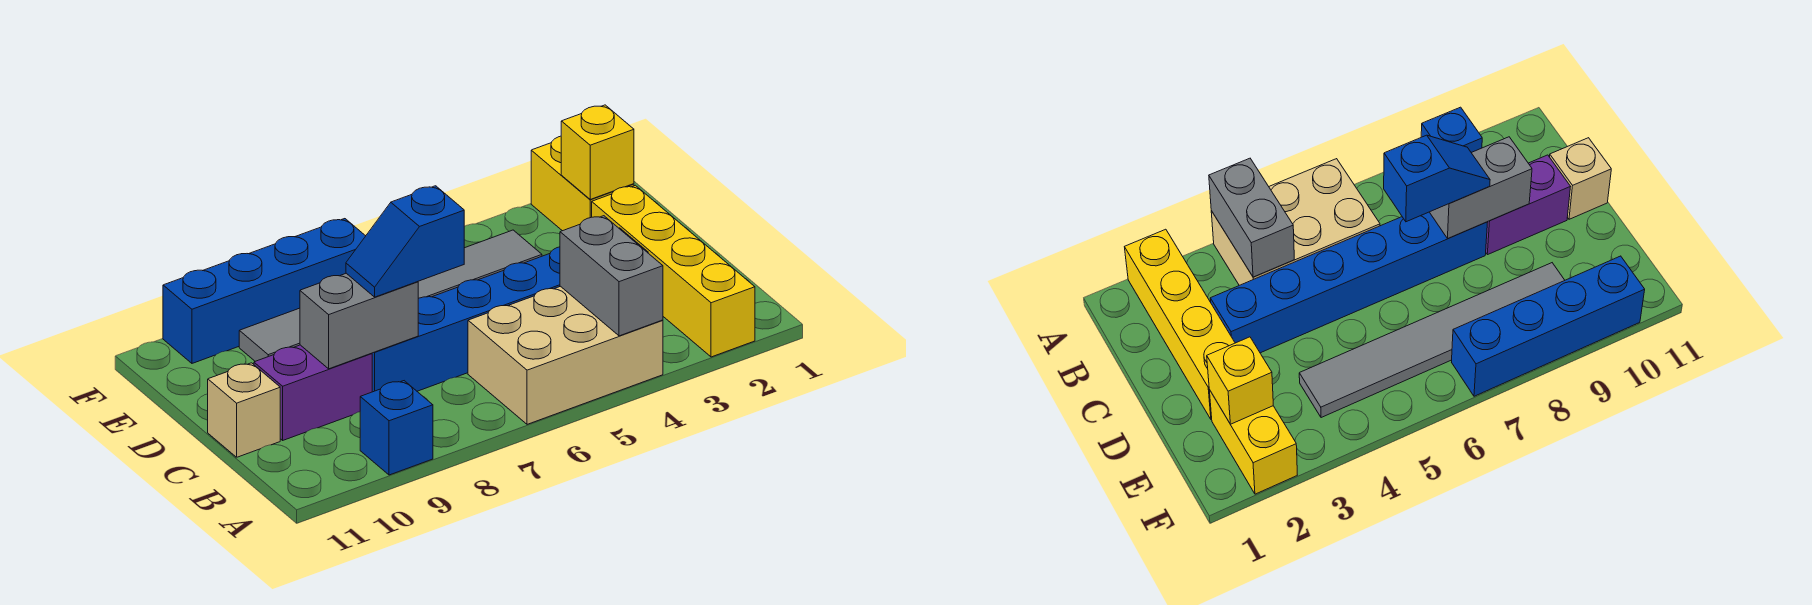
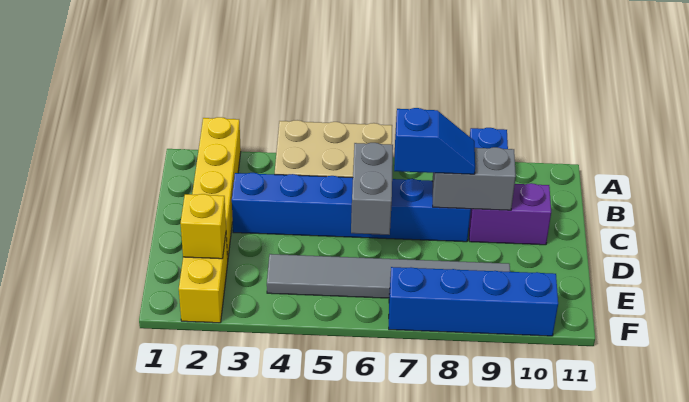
grey 1x2 brick [560,216,663,336] -> grey 1x2 brick moved to [351,143,393,235]
tan 1x1 brick [208,363,280,457] -> none

